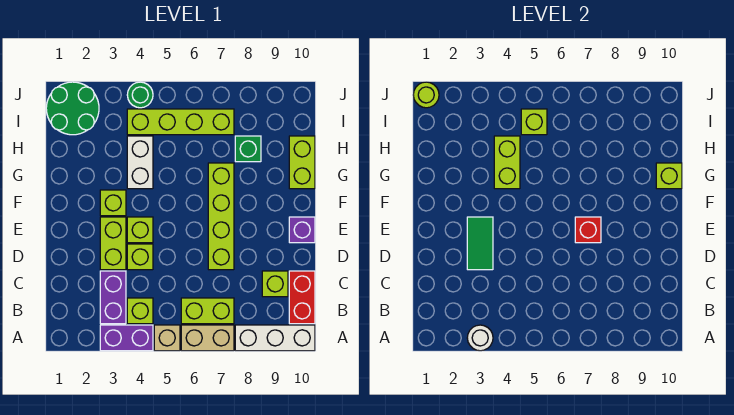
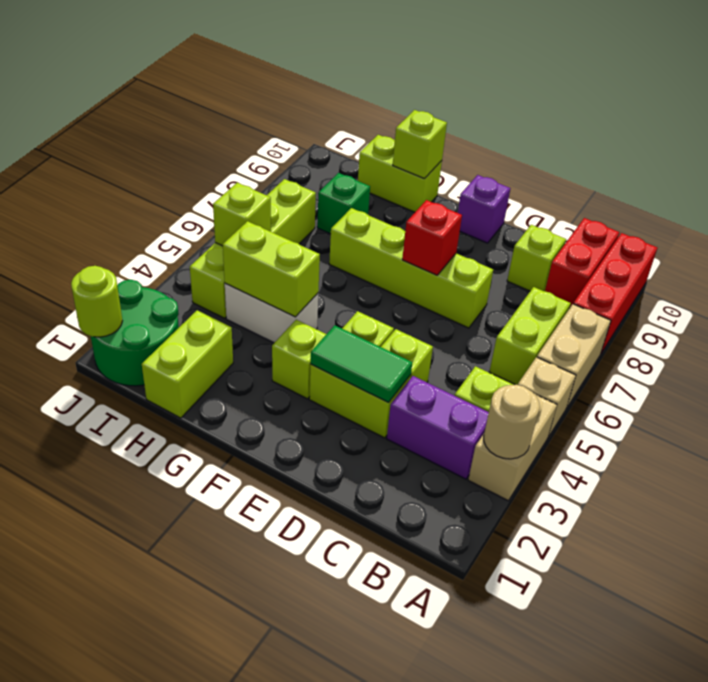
purple 1x2 brick [100,325,153,351] -> tan 1x2 brick [468,394,557,501]
white 1x1 round brick [467,325,493,351] -> tan 1x1 round brick [484,385,540,459]
white 1x3 brick [235,325,315,351] -> red 1x3 brick [573,233,657,353]
red 1x2 brick [289,271,315,324] -> red 1x2 brick turned to [545,218,619,307]
none -> lime 1x2 brick [142,310,233,418]
green 1x1 round brick [127,82,153,108] -> none

